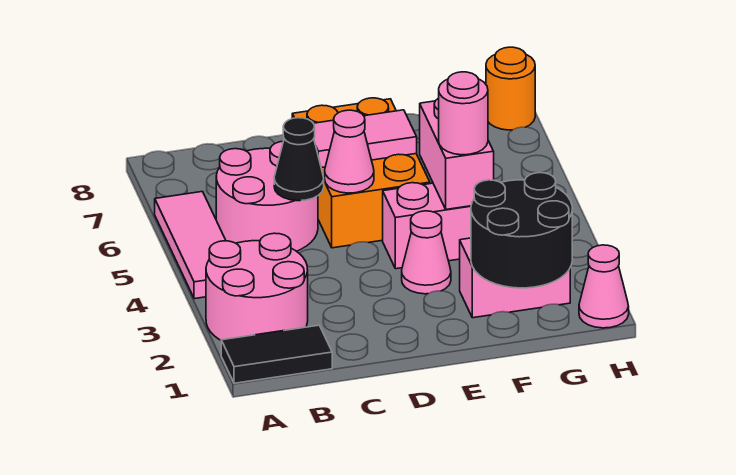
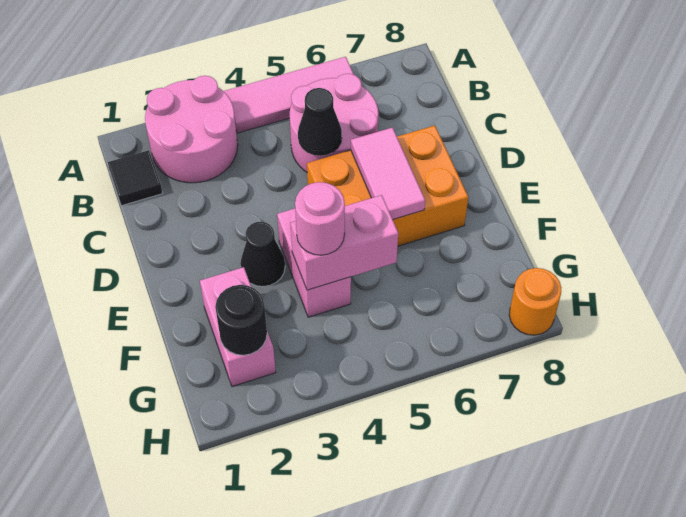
black 1x2 tile [221,325,332,383] -> black 1x1 tile [108,150,162,206]
pink 1x1 cone [325,110,374,193] -> none
pink 1x1 cone [402,211,451,294] -> black 1x1 cone [240,222,285,287]
black 2x2 round brick [471,173,572,288] -> black 1x1 round brick [215,285,267,355]
pink 1x1 cone [579,245,629,328] -> none

